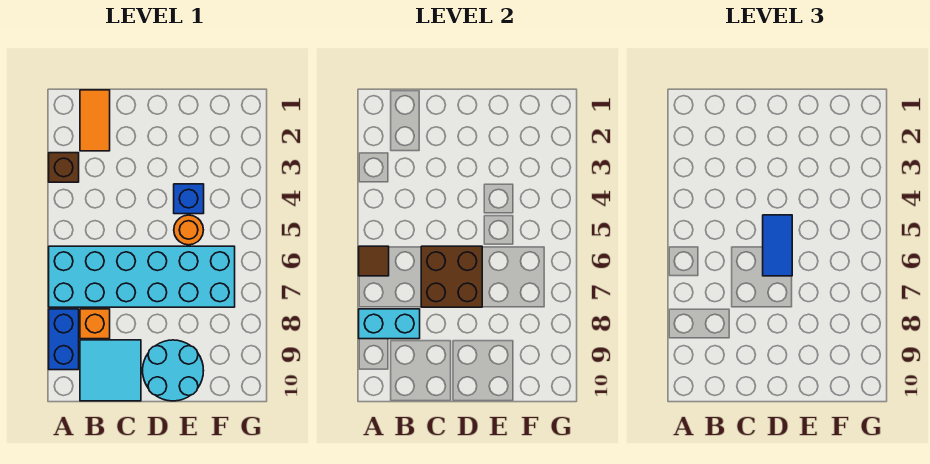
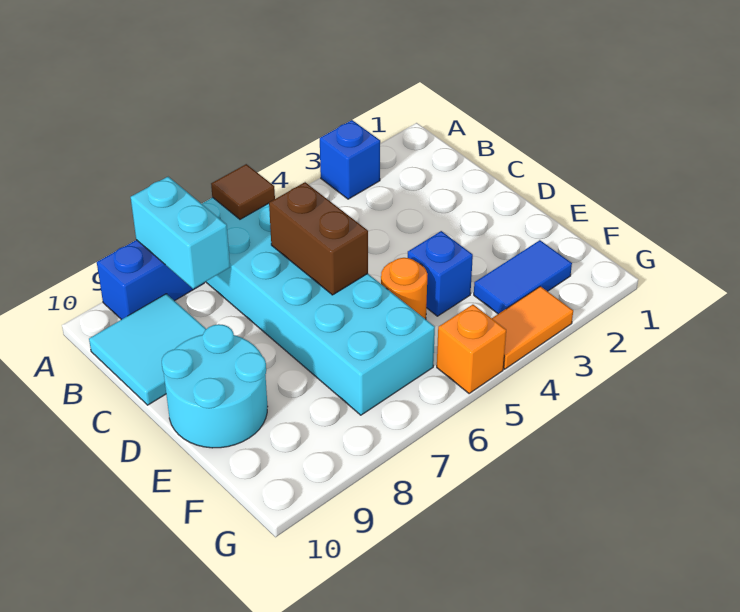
brown 1x1 brick [49,153,79,182] -> blue 1x1 brick [320,120,380,199]
orange 1x2 tile [80,90,110,151] -> orange 1x2 tile moved to [492,286,573,369]
orange 1x1 brick [80,309,110,339] -> orange 1x1 brick moved to [437,305,506,394]
brown 2x2 brick [421,246,482,307] -> brown 1x2 brick [269,182,368,295]
blue 1x2 tile [763,215,792,276] -> blue 1x2 tile moved to [474,240,572,314]

